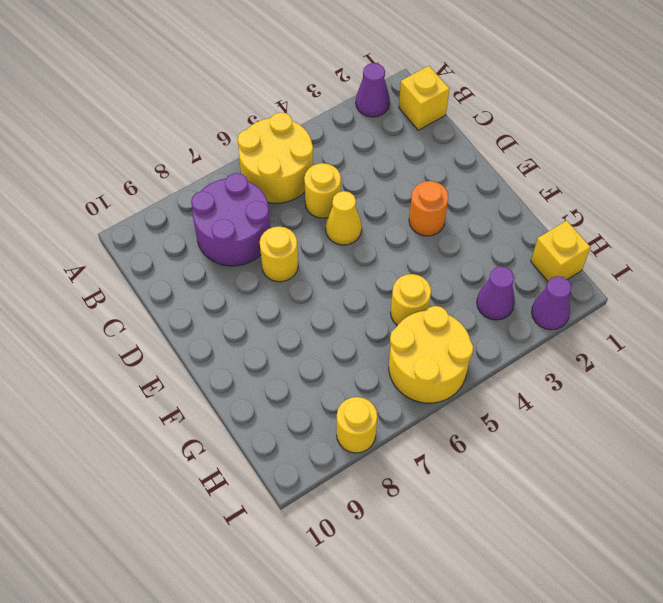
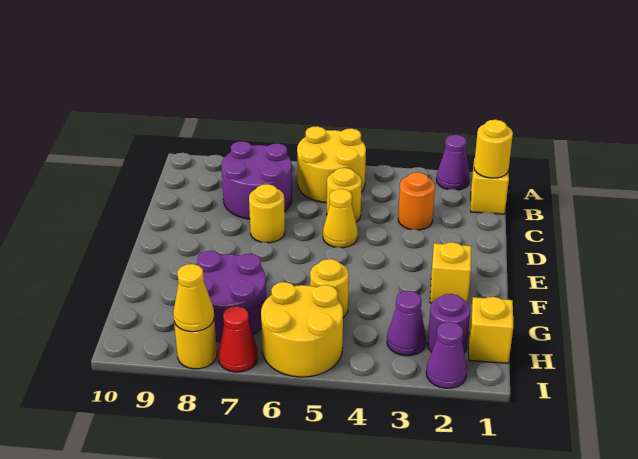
none -> yellow 1x1 round brick [474,120,513,178]
orange 1x1 round brick [409,181,448,236] -> orange 1x1 round brick moved to [398,172,435,230]
none -> yellow 1x1 brick [430,242,471,303]
none -> purple 2x2 round brick [196,251,267,342]
none -> purple 1x1 round brick [428,294,471,352]
none -> red 1x1 cone [218,306,258,372]
none -> yellow 1x1 cone [173,264,214,332]

